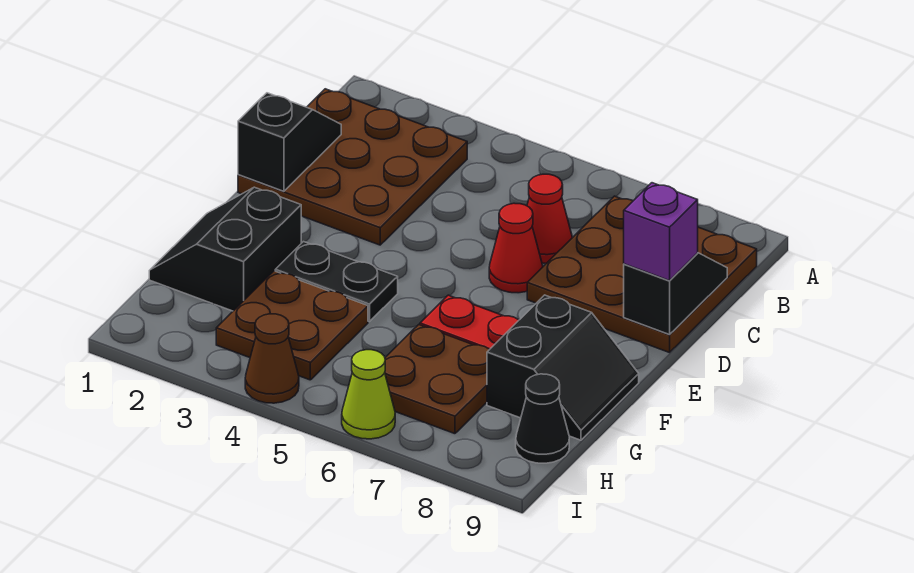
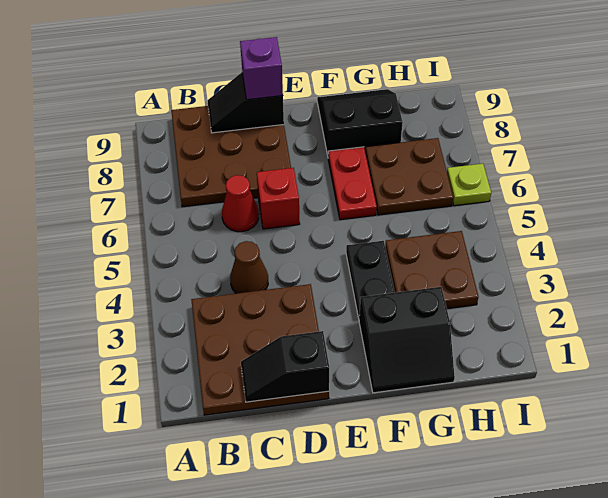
red 1x1 cone [489,203,543,293] -> red 1x1 brick [257,168,300,229]
black 1x1 cone [516,374,569,463] -> none
brown 1x1 cone [245,314,299,403] -> brown 1x1 cone moved to [230,241,268,294]
lime 1x1 cone [342,350,395,439] -> lime 1x1 plate [447,164,491,206]

